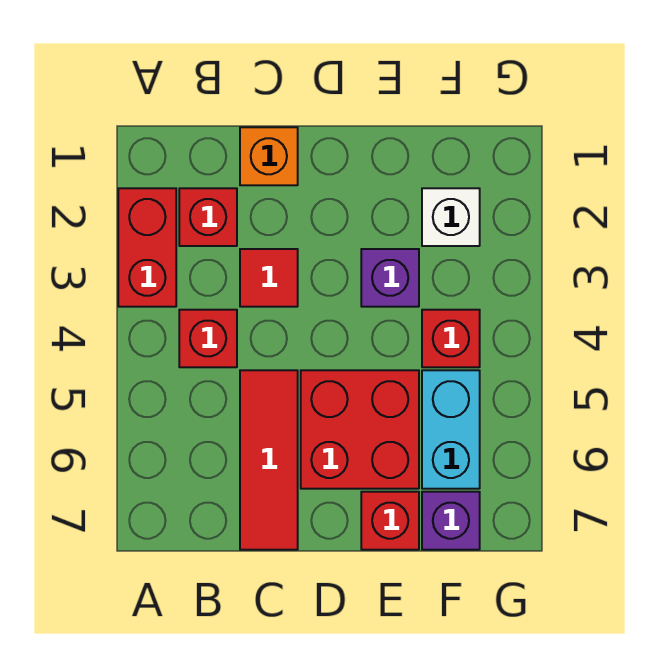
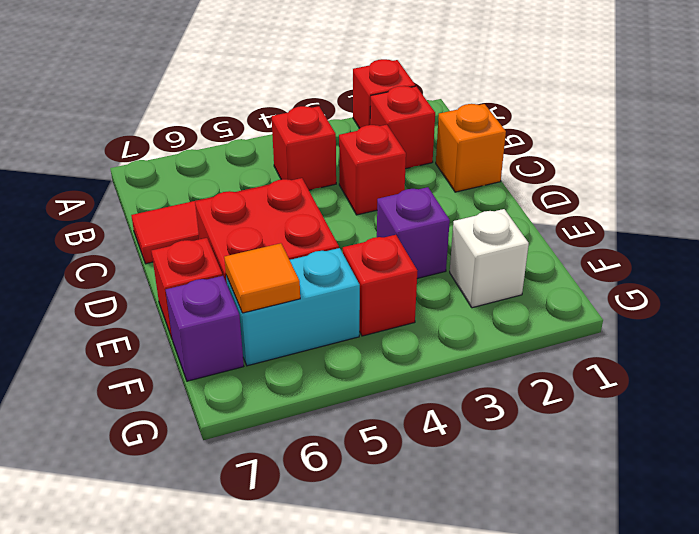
red 1x2 brick [118,188,176,307] -> red 1x1 brick [353,59,415,129]
red 1x1 tile [240,249,298,307] -> red 1x1 brick [339,125,406,215]
none -> orange 1x1 tile [224,243,300,313]

